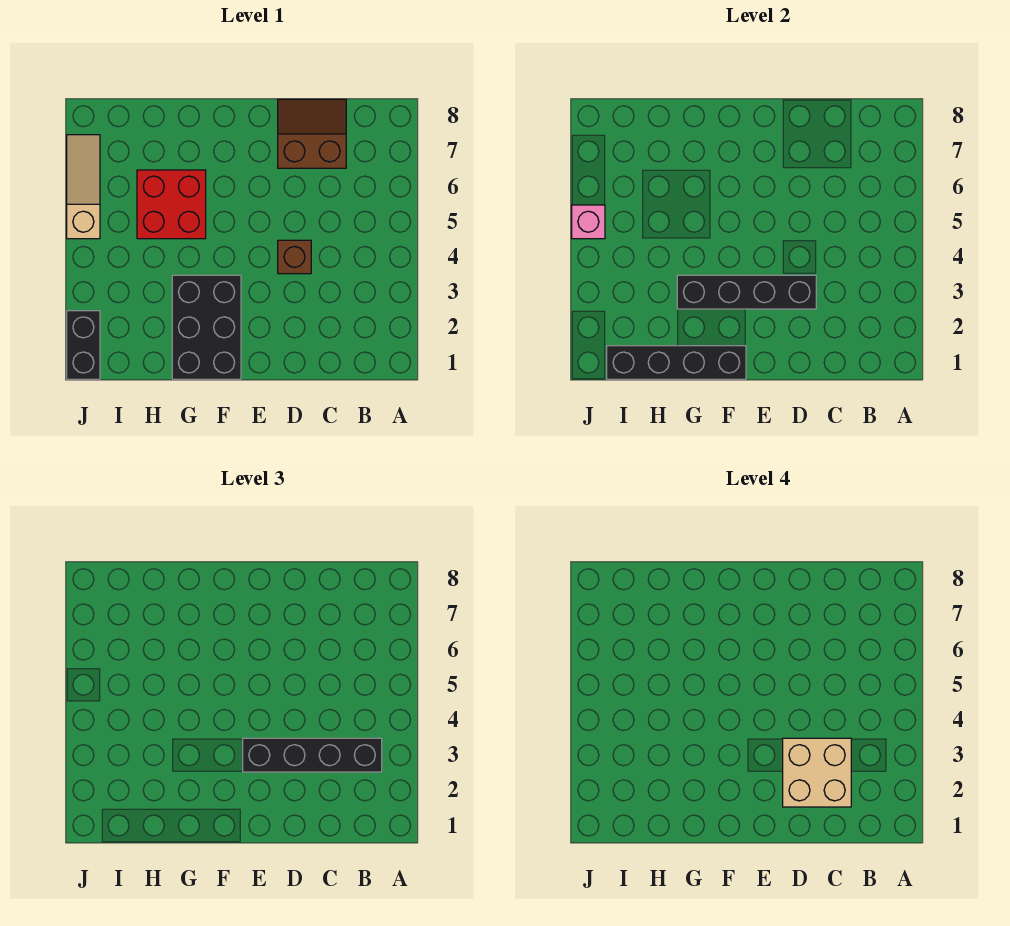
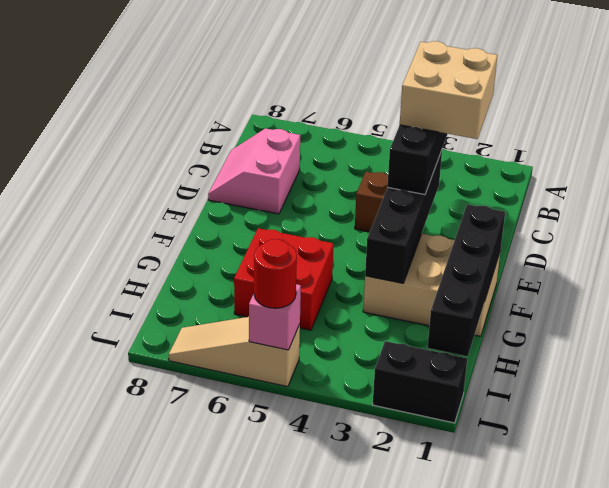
brown 2x2 slope [278,99,346,168] -> pink 2x2 slope [208,128,300,214]
black 2x3 brick [172,275,241,379] -> tan 2x3 brick [363,234,501,336]
none -> red 1x1 round brick [254,239,297,308]

